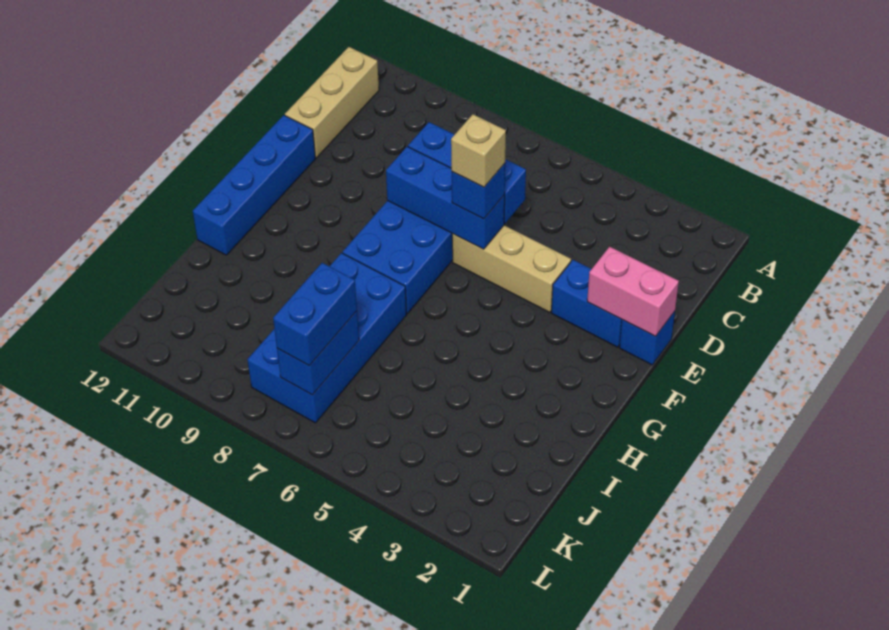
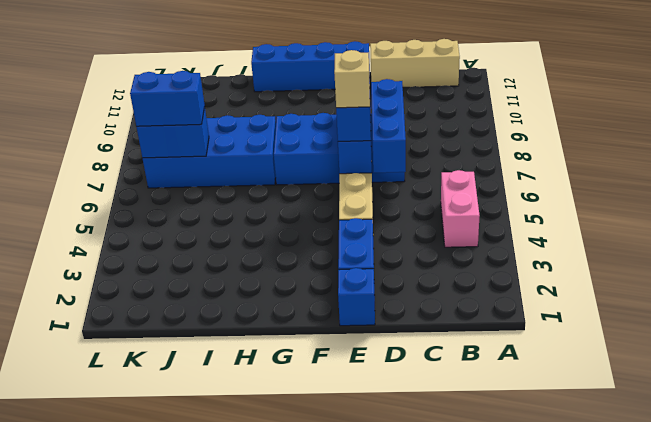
pink 1x2 brick [587,247,679,336] -> pink 1x2 brick moved to [441,170,480,247]

